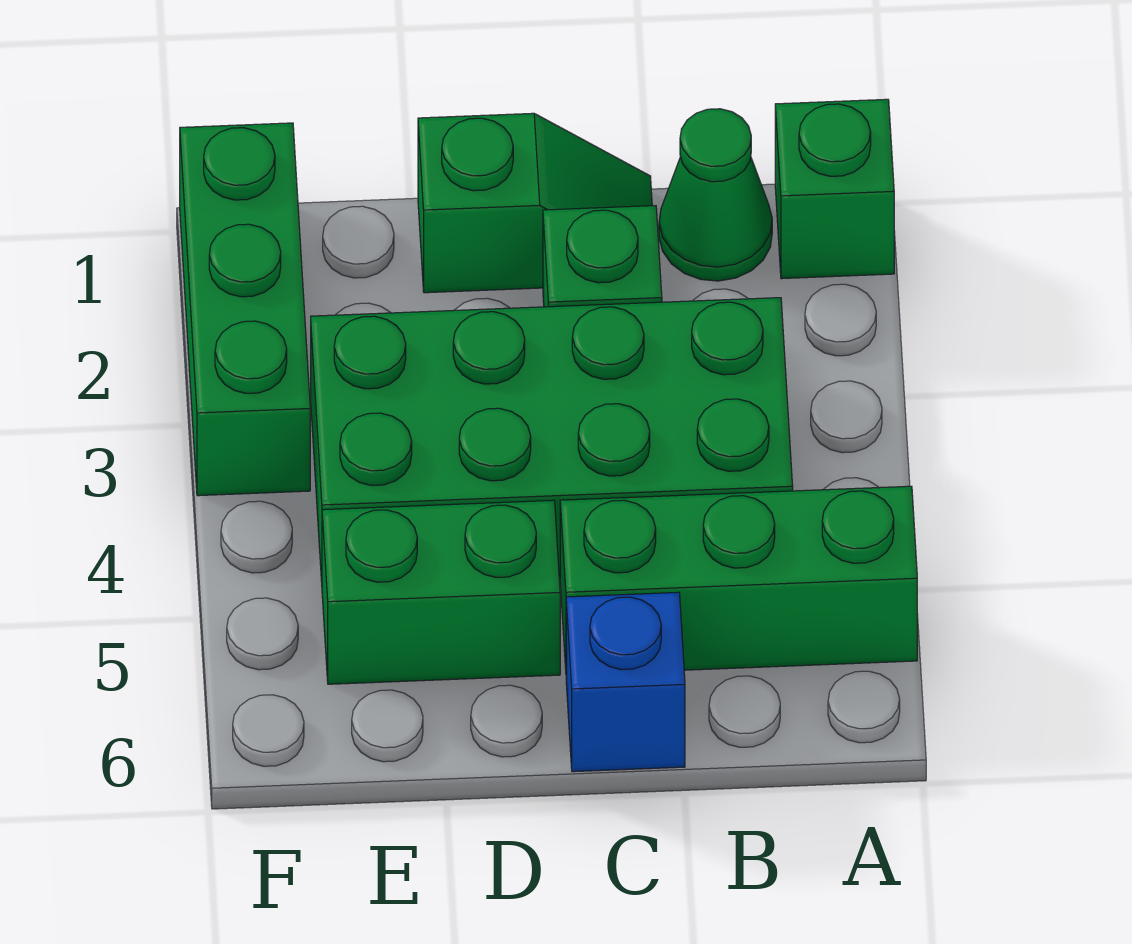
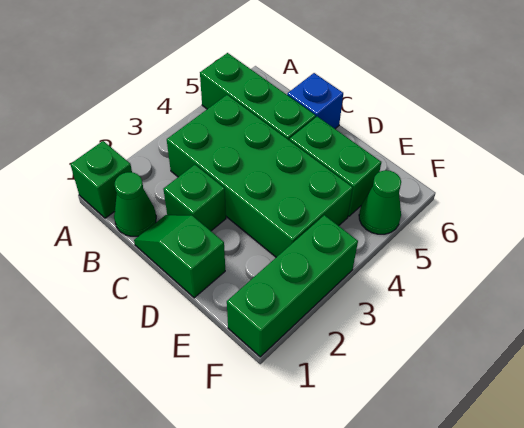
none -> green 1x1 cone [359,170,401,234]

